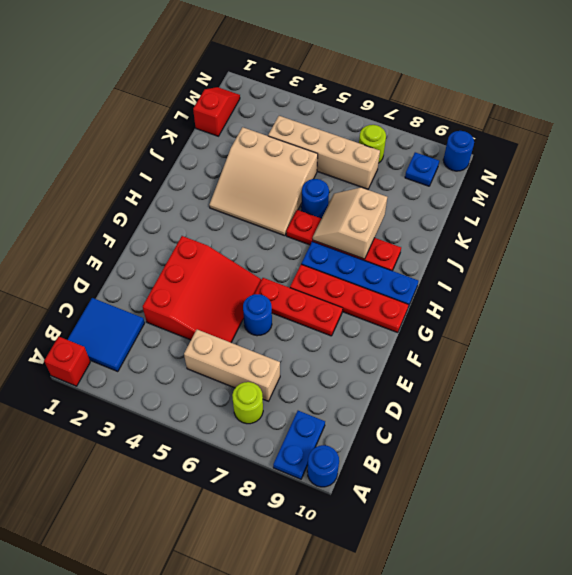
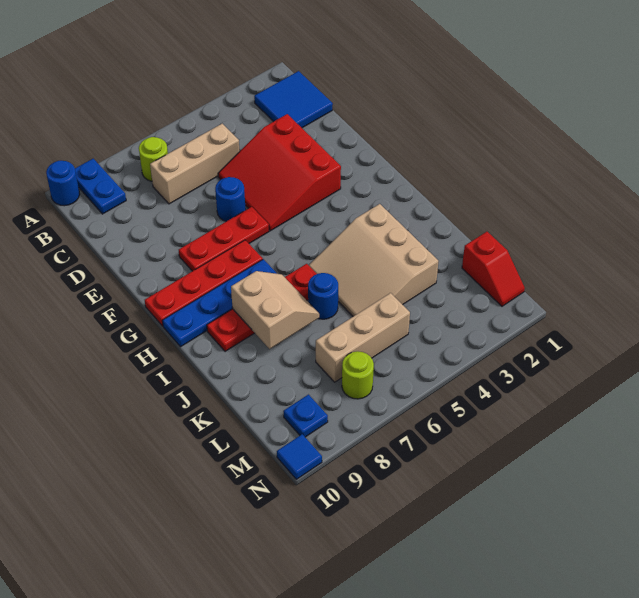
red 1x1 brick [44,337,90,386] -> none
tan 3x3 slope [209,127,318,236] -> tan 3x3 slope turned to [309,204,438,316]
tan 1x4 brick [268,116,380,189] -> tan 1x3 brick [316,293,410,382]
blue 1x1 round brick [443,131,474,171] -> blue 1x1 tile [277,434,322,479]

